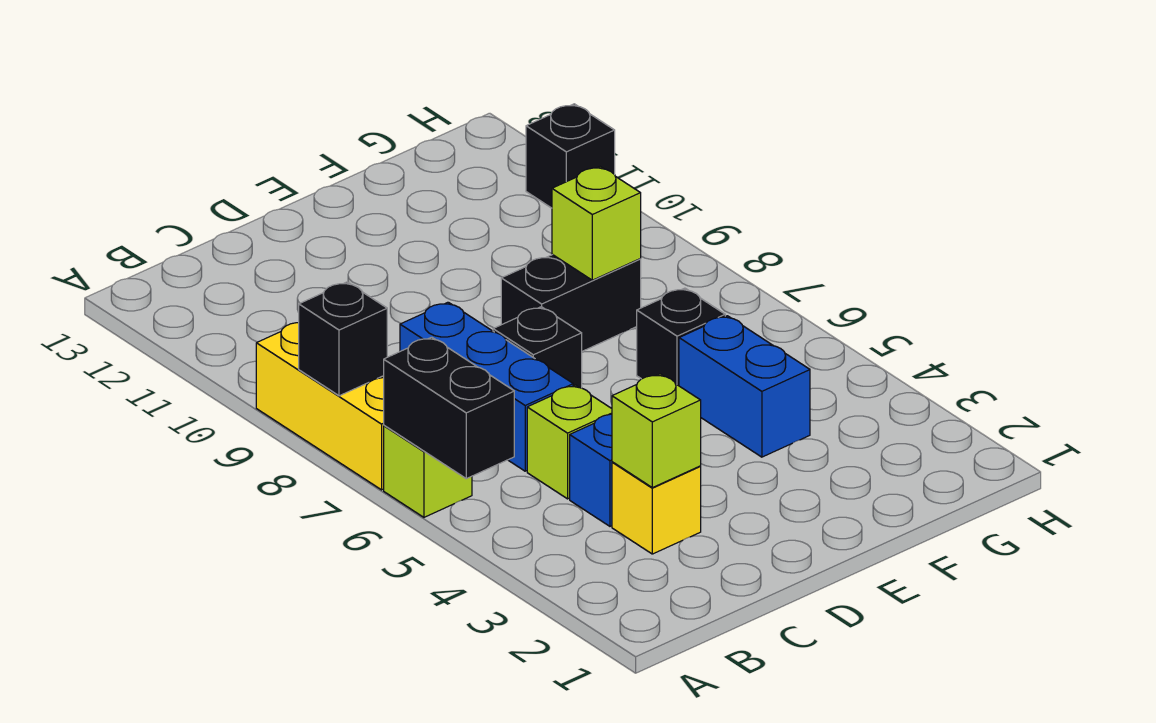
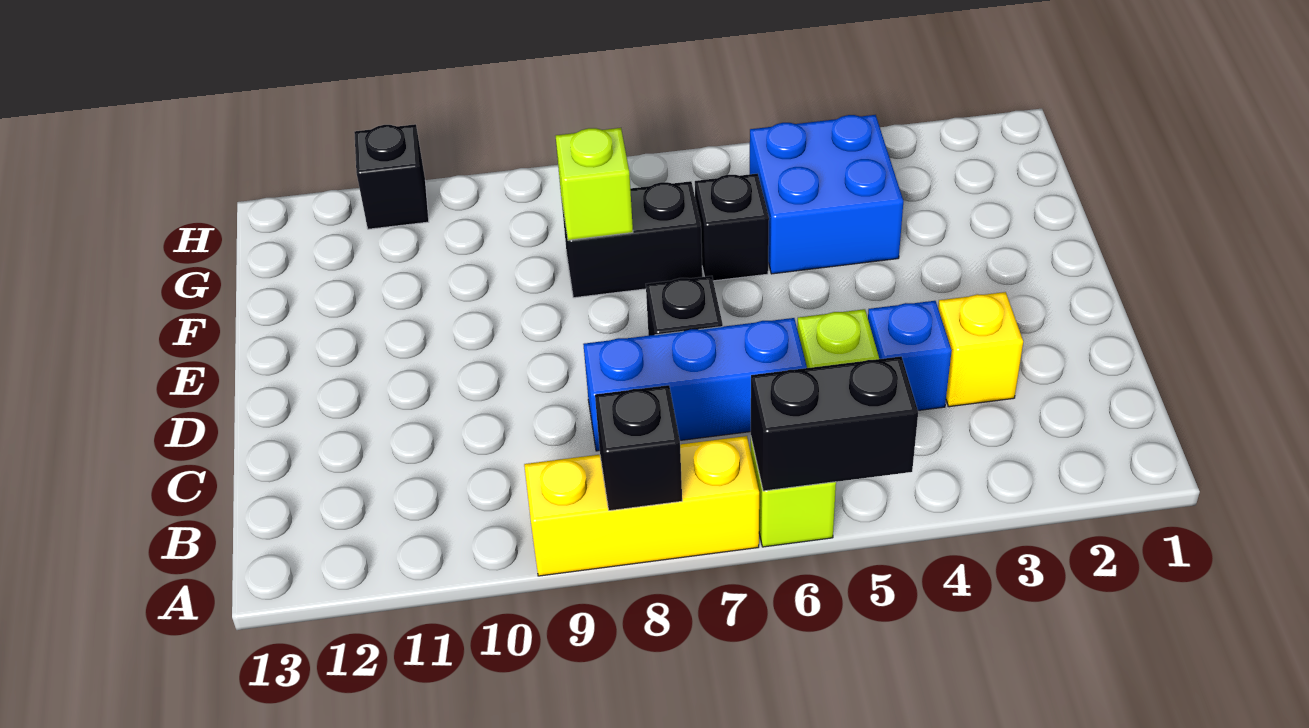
lime 1x1 brick [612,374,701,488] -> none
black 1x2 brick [501,255,641,351] -> black 1x2 brick turned to [562,181,702,298]
blue 1x2 brick [679,316,810,457] -> blue 2x2 brick [750,115,903,274]

